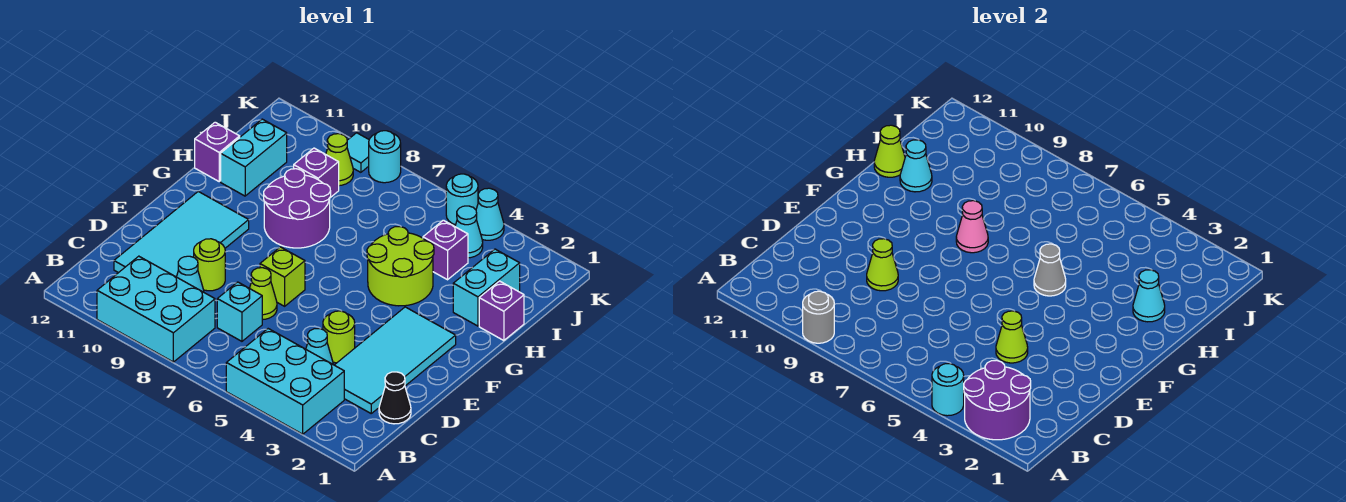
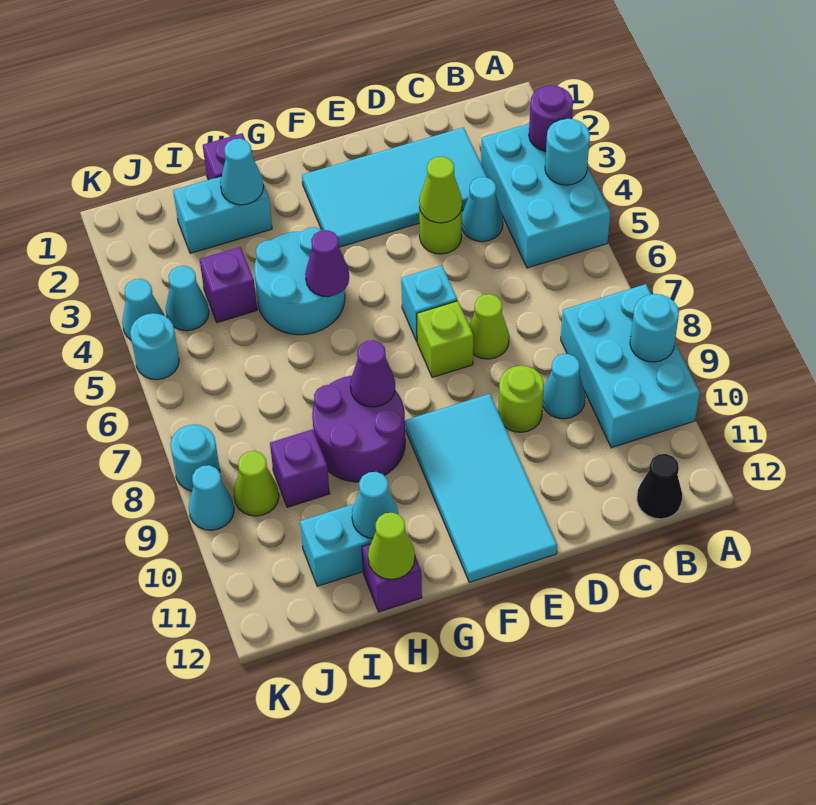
purple 2x2 round brick [964,360,1031,440] -> purple 1x1 round brick [529,85,573,151]
grey 1x1 round brick [803,291,834,343] -> cyan 1x1 round brick [630,294,679,362]
black 1x1 cone [379,372,411,424] -> black 1x1 cone moved to [637,454,682,519]
cyan 1x1 brick [217,282,262,341] -> cyan 1x1 brick moved to [401,266,457,341]
cyan 2x4 tile [114,192,249,277] -> cyan 2x4 tile turned to [405,394,557,582]
lime 1x1 cone [867,239,898,291] -> none
lime 2x2 round brick [367,227,434,306] -> cyan 2x2 round brick [254,227,345,335]
grey 1x1 cone [1034,244,1066,296] -> purple 1x1 cone [305,230,349,297]
pink 1x1 cone [956,201,988,253] -> purple 1x1 cone [350,340,395,407]
cyan 1x1 tile [347,133,369,172] -> cyan 1x1 cone [189,465,234,530]

